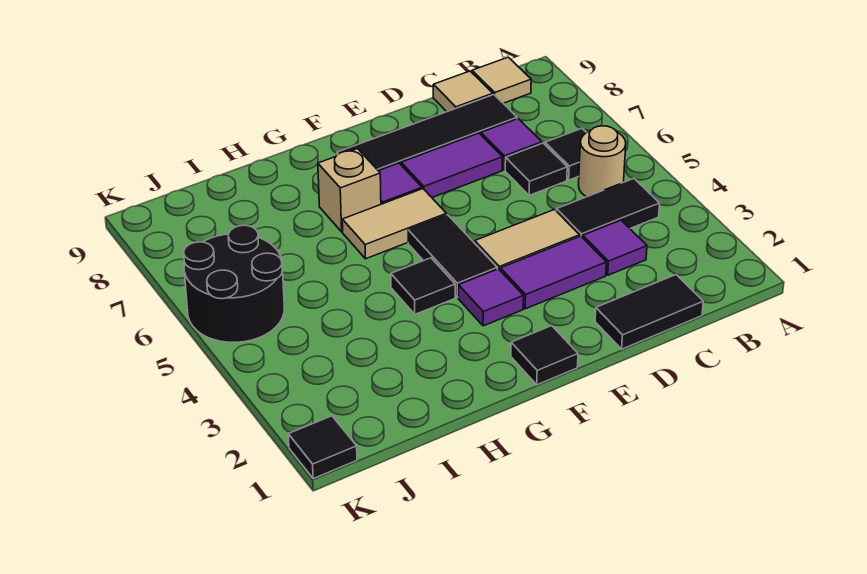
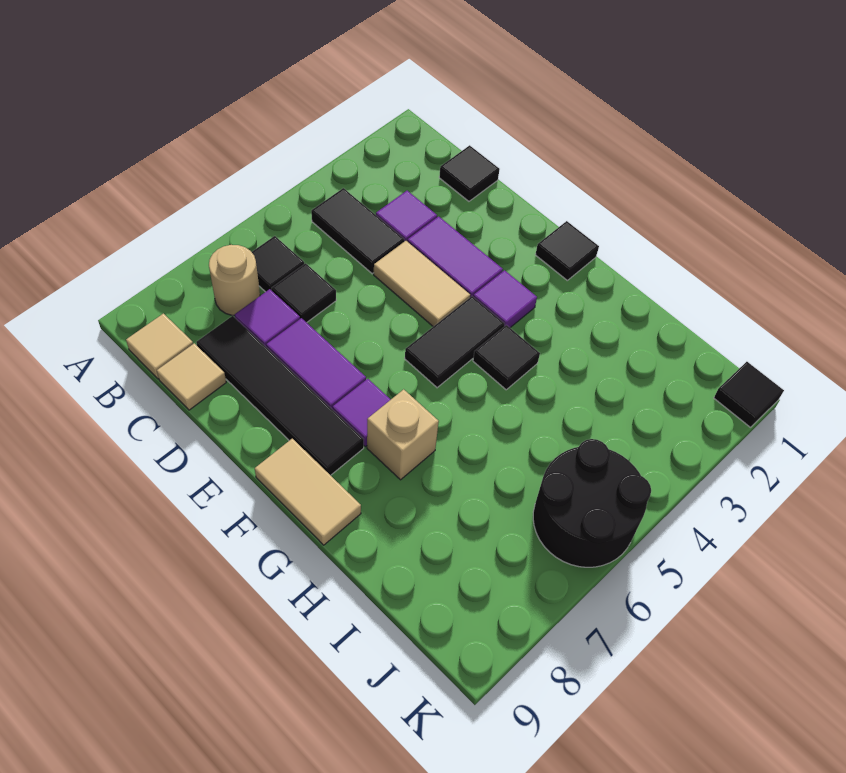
tan 1x1 round brick [579,126,626,197] -> tan 1x1 round brick moved to [209,245,260,316]
black 1x2 tile [595,275,703,349] -> black 1x1 tile [439,145,500,201]
tan 1x2 tile [342,189,447,259] -> tan 1x2 tile moved to [255,439,361,545]

